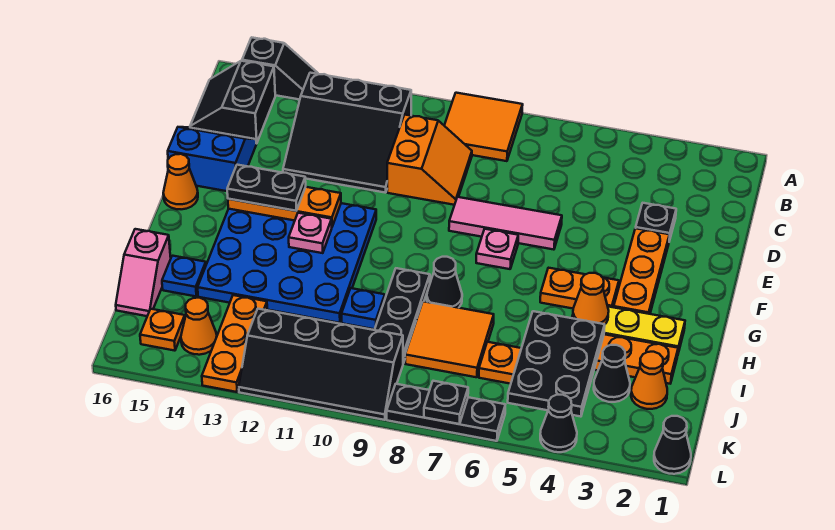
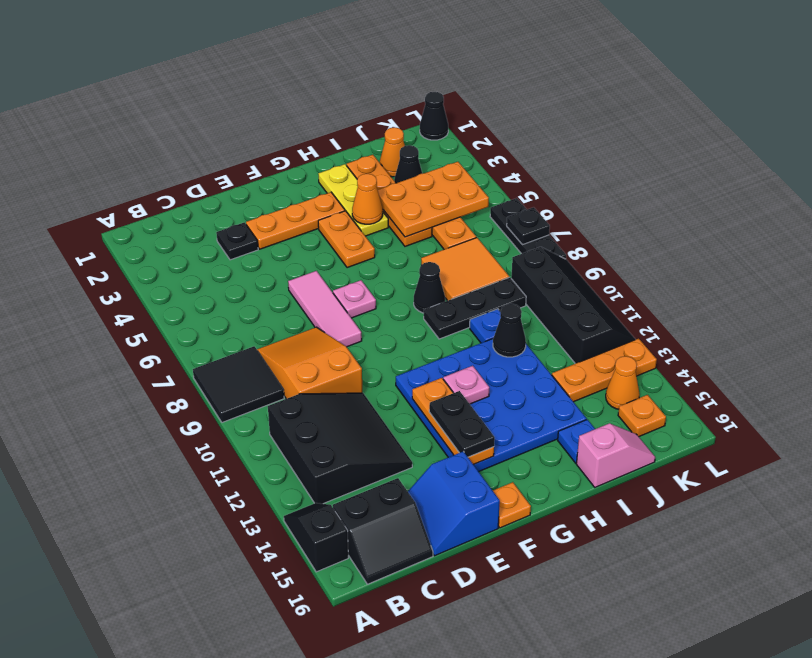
orange 2x2 tile [444,93,523,161] -> black 2x2 tile [193,346,284,422]
orange 2x2 slope [387,115,472,205] -> orange 2x3 slope [257,327,362,399]
orange 1x1 cone [163,154,198,209] -> orange 1x1 plate [493,482,531,528]
black 2x3 plate [508,311,605,417] -> orange 2x3 plate [378,162,489,237]
black 1x1 cone [540,395,577,452] -> black 1x1 cone moved to [493,304,526,357]

